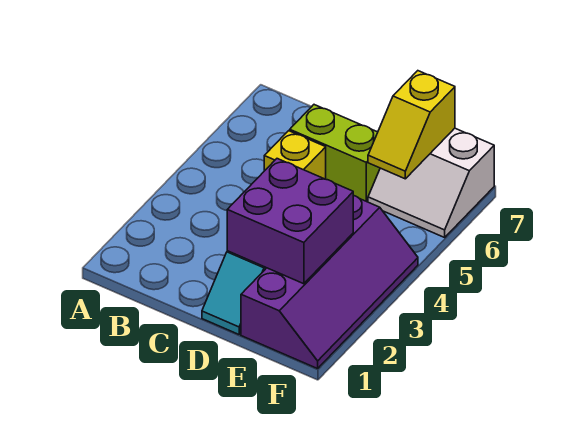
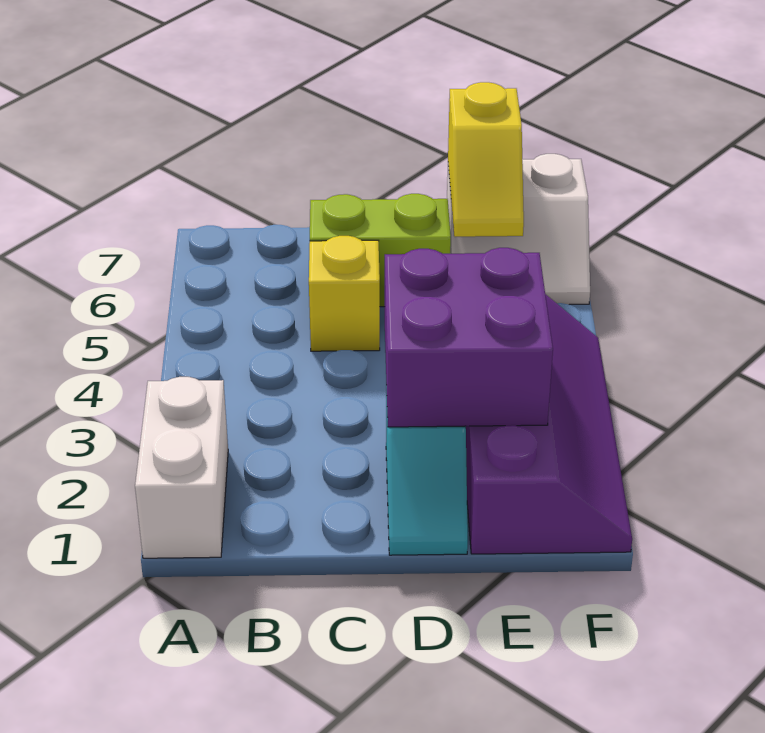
none -> white 1x2 brick [135,377,228,558]

